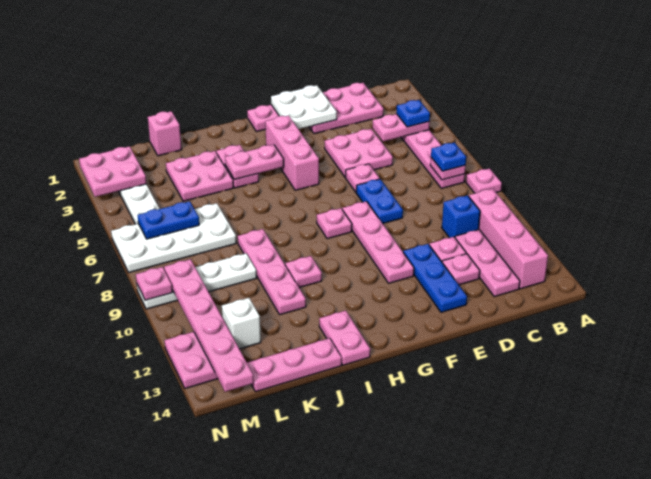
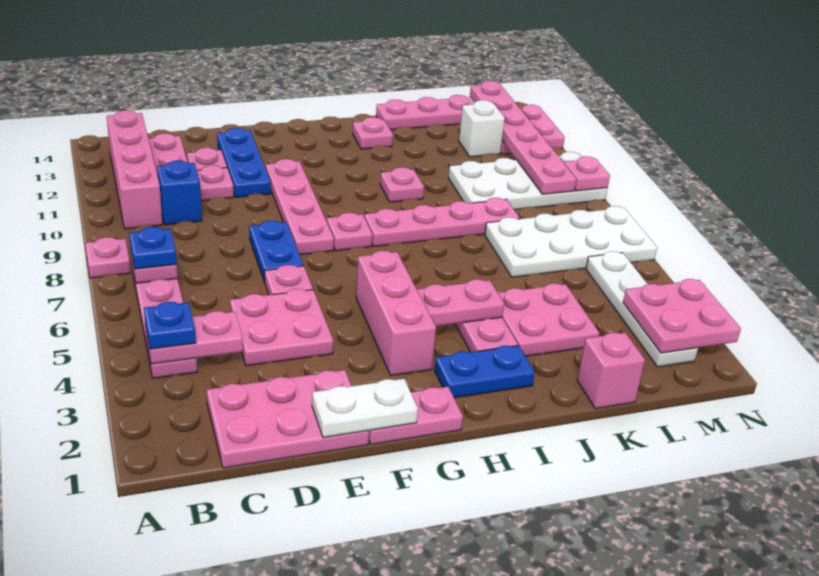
white 2x2 plate [271,85,337,129] -> white 1x2 plate [312,379,418,437]
pink 1x2 plate [319,310,370,365] -> pink 1x1 plate [353,117,393,149]
pink 1x4 plate [238,229,306,315] -> pink 1x4 plate turned to [364,198,520,246]
white 1x4 plate [137,253,257,309] -> white 2x4 plate [448,152,608,210]
blue 1x2 plate [138,201,199,239] -> blue 1x2 plate moved to [435,346,535,398]

